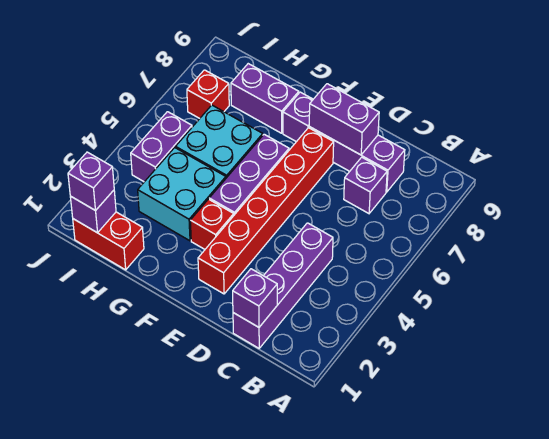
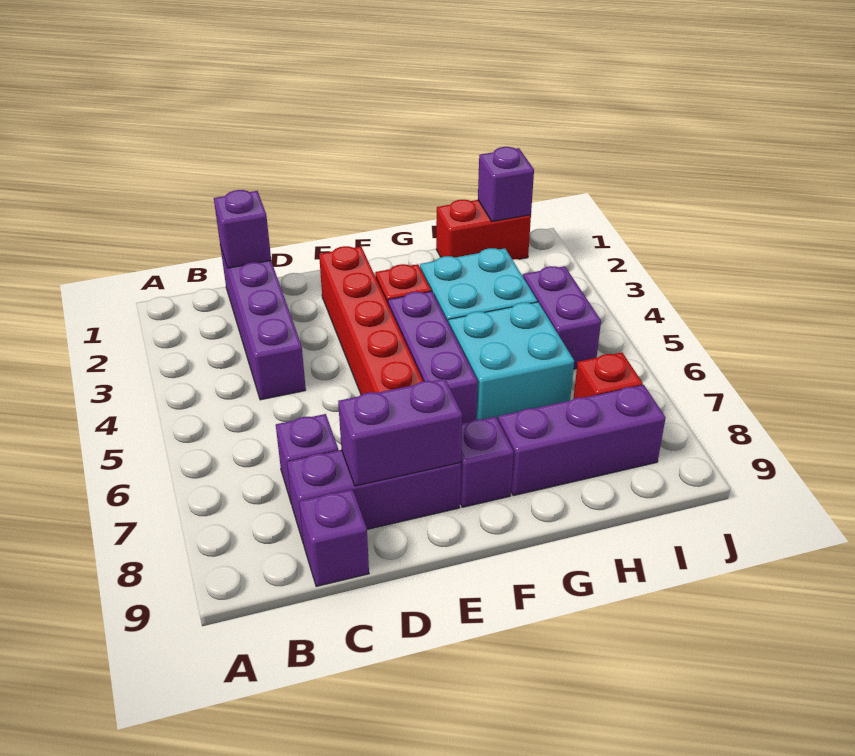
purple 1x2 brick [231,64,299,133] -> purple 1x3 brick [498,385,665,496]
purple 1x1 brick [68,152,114,211] -> purple 1x1 brick moved to [299,489,369,586]

